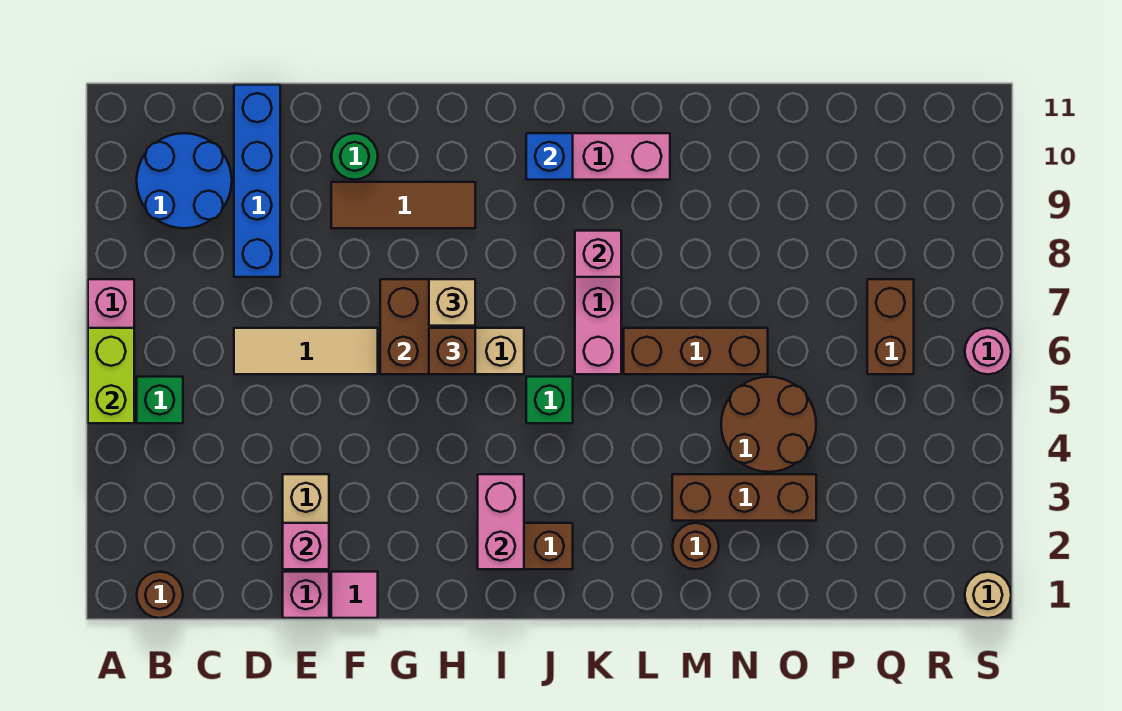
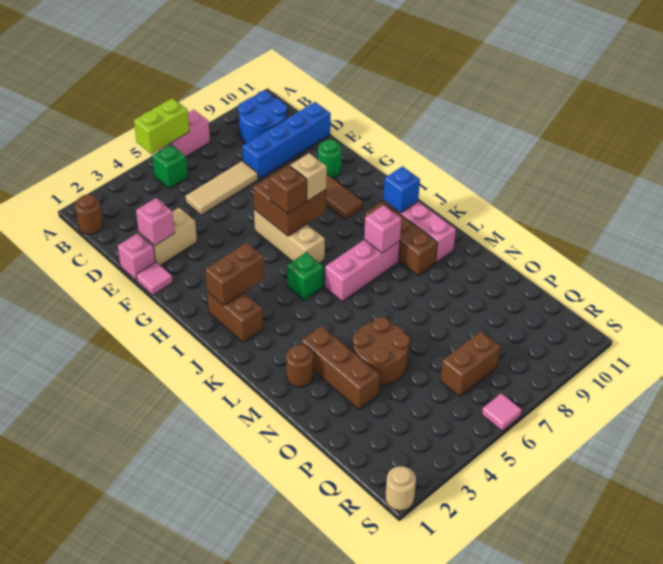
tan 1x3 tile [234,328,378,374] -> tan 1x3 tile turned to [185,161,258,215]
pink 1x2 brick [478,474,524,569] -> brown 1x2 brick [205,242,265,305]
brown 1x3 brick [624,328,768,374] -> brown 1x3 brick moved to [364,201,438,275]
pink 1x1 round brick [965,328,1011,374] -> pink 1x1 tile [482,393,522,431]

